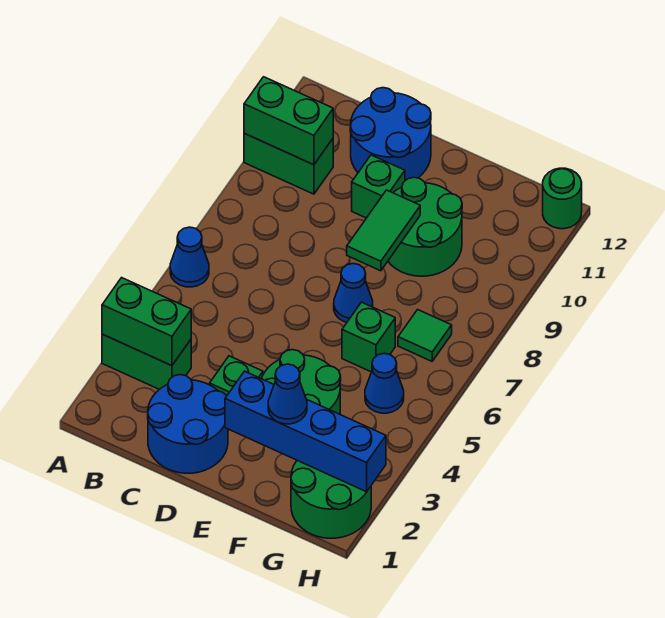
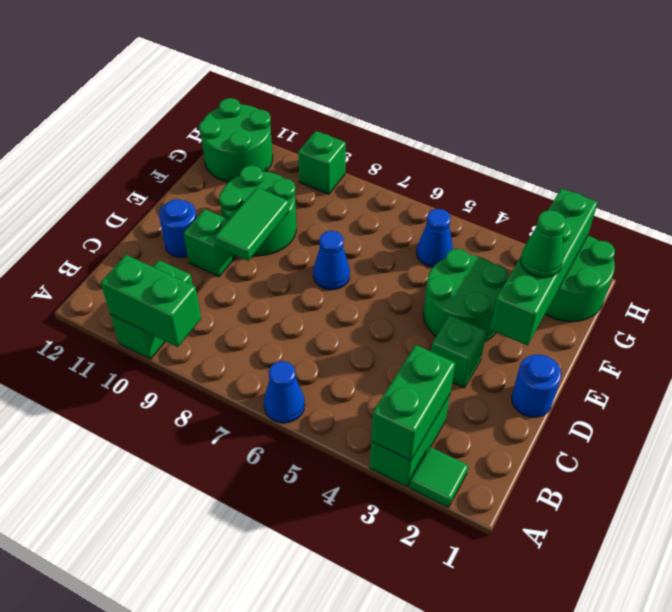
green 1x2 brick [244,77,333,165] -> green 1x2 brick turned to [101,255,201,347]
blue 2x2 round brick [148,375,228,473] -> blue 1x1 round brick [512,355,561,417]
blue 2x2 round brick [350,88,431,181] -> blue 1x1 round brick [159,199,197,257]
blue 1x4 brick [225,371,386,492] -> green 1x4 brick [490,188,598,346]
green 1x2 tile [347,190,420,271] -> green 1x2 tile turned to [215,188,289,261]
blue 1x1 cone [268,364,307,424] -> green 1x1 cone [521,210,566,278]
green 1x1 brick [342,302,395,372] -> green 1x1 brick moved to [298,131,346,194]
green 1x1 tile [398,310,452,361] -> green 1x1 tile moved to [410,447,469,507]
green 1x1 round brick [543,168,582,229] -> green 2x2 round brick [199,98,273,182]

